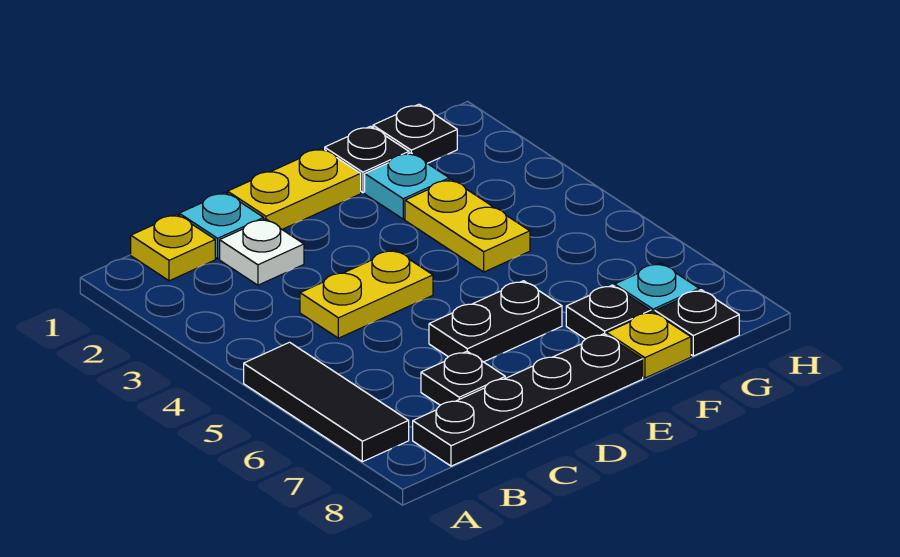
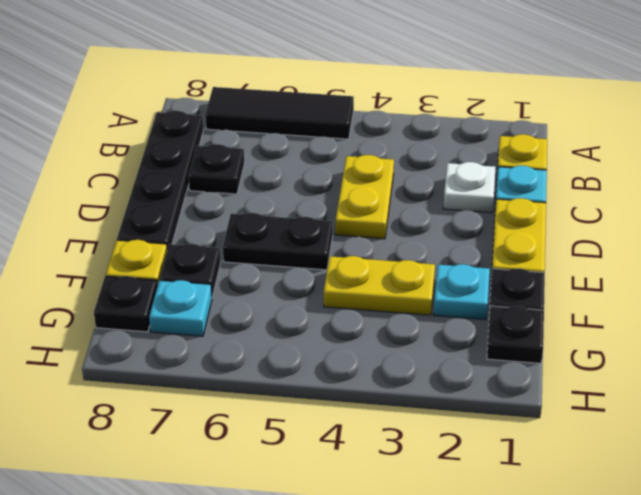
black 1x2 plate [429,281,562,362] -> black 1x2 plate turned to [223,213,333,270]

